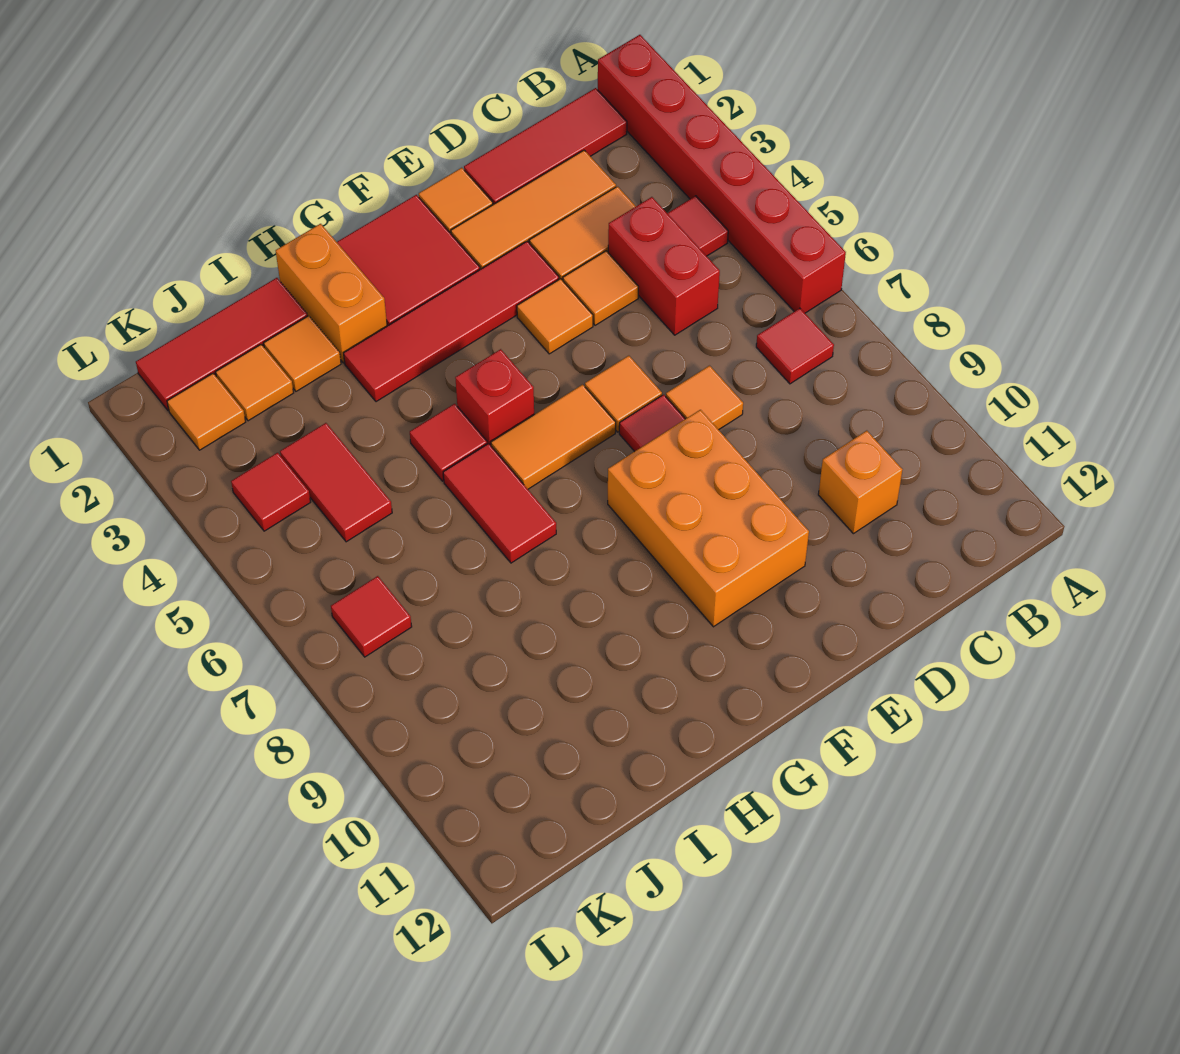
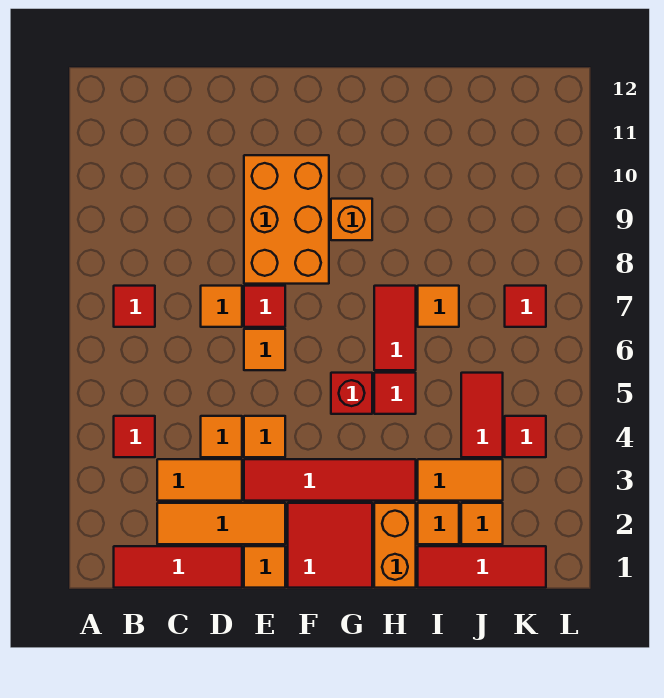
red 1x6 brick [598,35,846,313] -> none
red 1x2 brick [608,197,720,335] -> none
orange 1x1 brick [818,431,903,534] -> orange 1x1 brick moved to [331,199,372,240]
orange 1x2 tile [491,385,616,489] -> orange 1x2 tile moved to [418,459,503,501]
orange 1x1 tile [167,373,246,450] -> orange 1x1 tile moved to [418,286,459,327]

